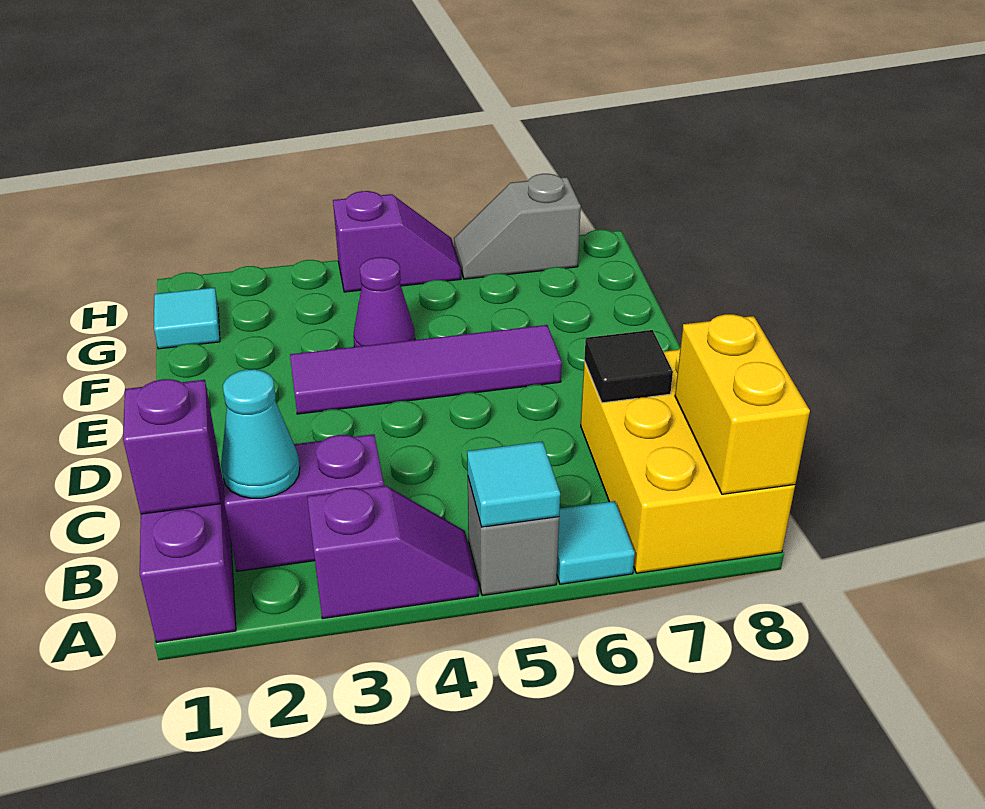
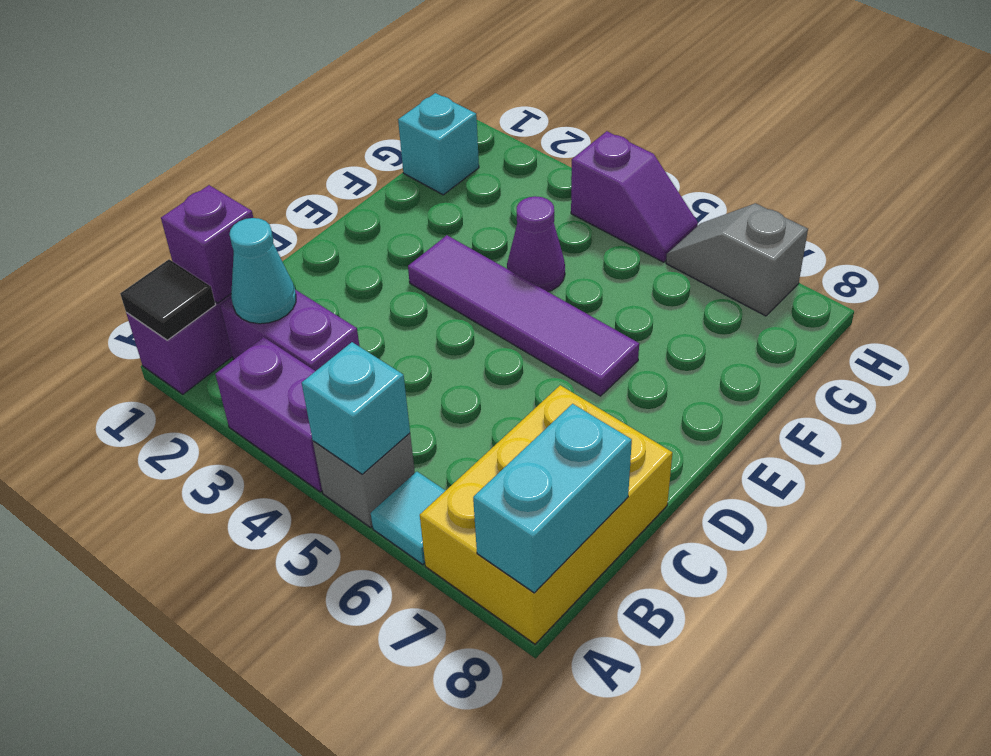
purple 1x2 slope [307,486,478,619] -> purple 1x2 brick [215,337,322,492]
cyan 1x1 tile [467,441,560,527] -> cyan 1x1 brick [302,342,410,474]
yellow 1x2 brick [675,314,810,494] -> cyan 1x2 brick [473,404,632,593]
black 1x1 tile [584,330,673,403] -> black 1x1 tile moved to [120,259,215,340]
cyan 1x1 tile [154,288,220,349] -> cyan 1x1 brick [398,93,479,195]

